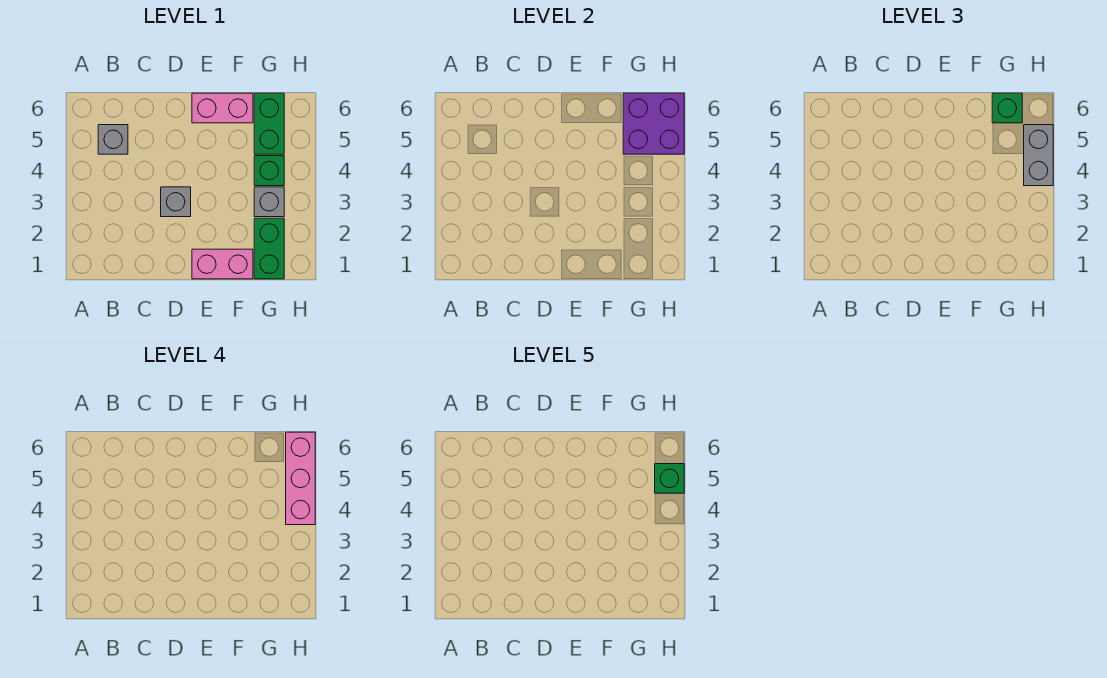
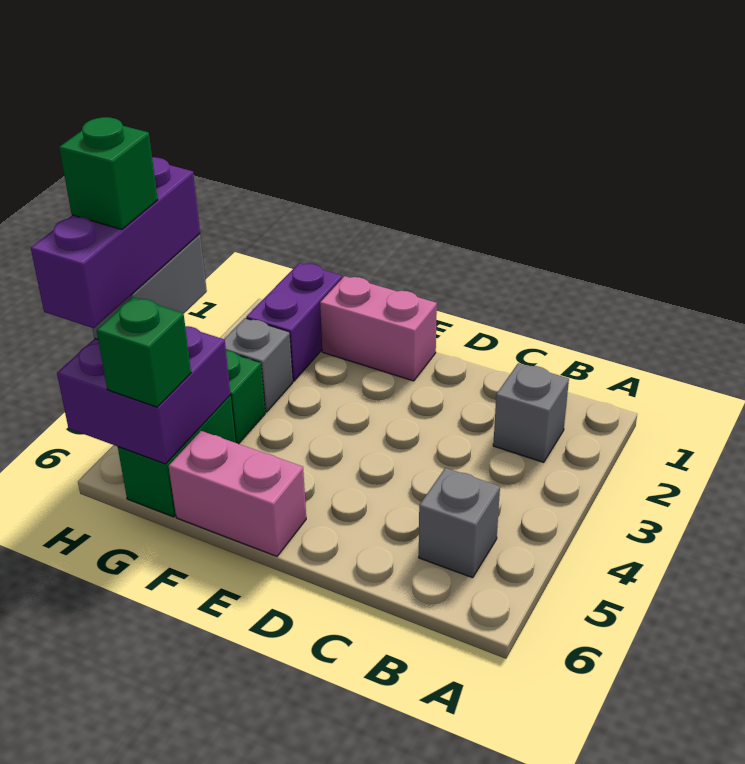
grey 1x1 brick [161,187,191,217] -> grey 1x1 brick moved to [493,363,569,463]
green 1x2 brick [254,218,284,279] -> purple 1x2 brick [246,263,342,381]
pink 1x3 brick [286,432,315,525] -> purple 1x3 brick [31,157,200,328]

